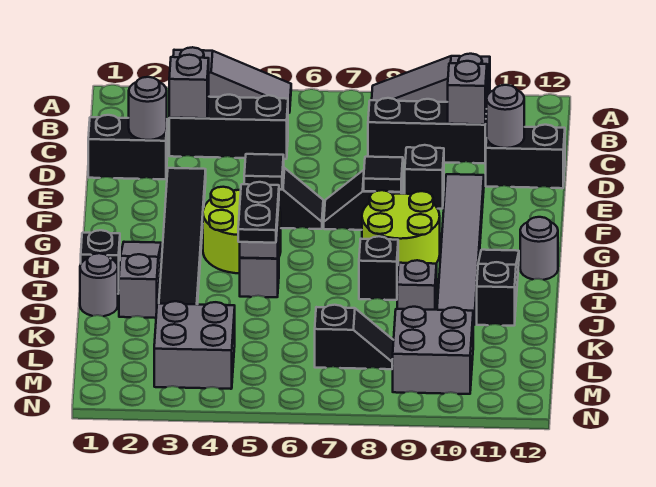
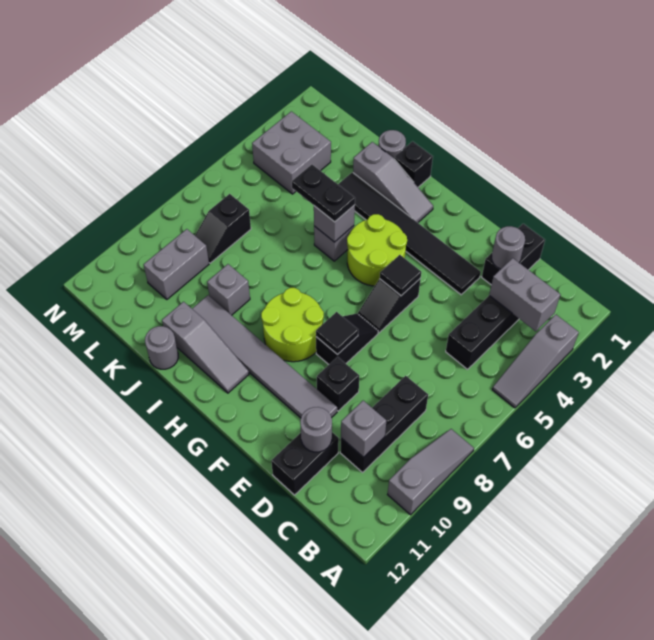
grey 1x1 brick [169,55,209,118] -> grey 1x2 brick [489,258,560,331]
black 1x3 slope [477,250,519,326] -> grey 1x3 slope [162,302,249,393]
grey 1x1 round brick [520,217,558,280] -> grey 1x1 round brick moved to [145,326,178,369]
black 1x1 brick [359,236,398,300] -> none
grey 2x2 brick [393,307,473,394] -> grey 1x2 brick [144,229,209,299]

